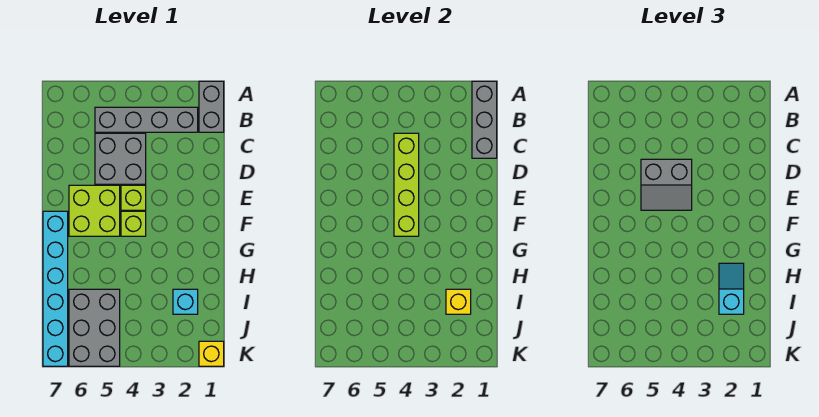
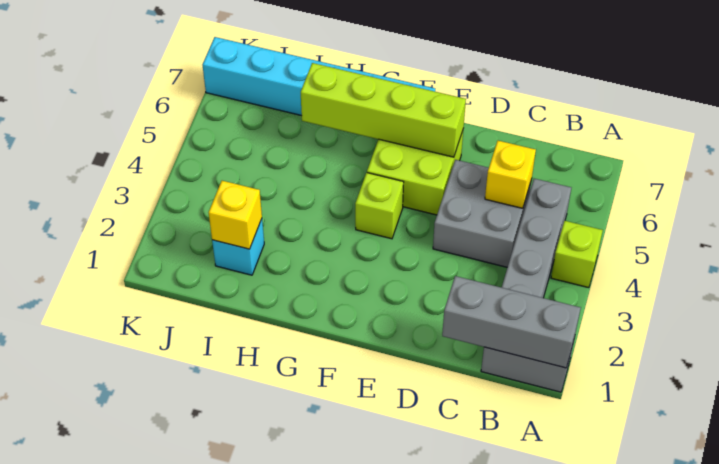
lime 1x4 brick [394,133,419,236] -> lime 1x4 brick moved to [301,63,466,157]
grey 2x2 slope [641,159,692,210] -> none
lime 1x1 brick [121,185,146,210] -> lime 1x1 brick moved to [551,221,603,288]
cyan 1x2 slope [719,263,744,314] -> none
grey 2x3 brick [69,289,120,366] -> none
yellow 1x1 brick [199,341,224,366] -> yellow 1x1 brick moved to [485,141,536,208]

